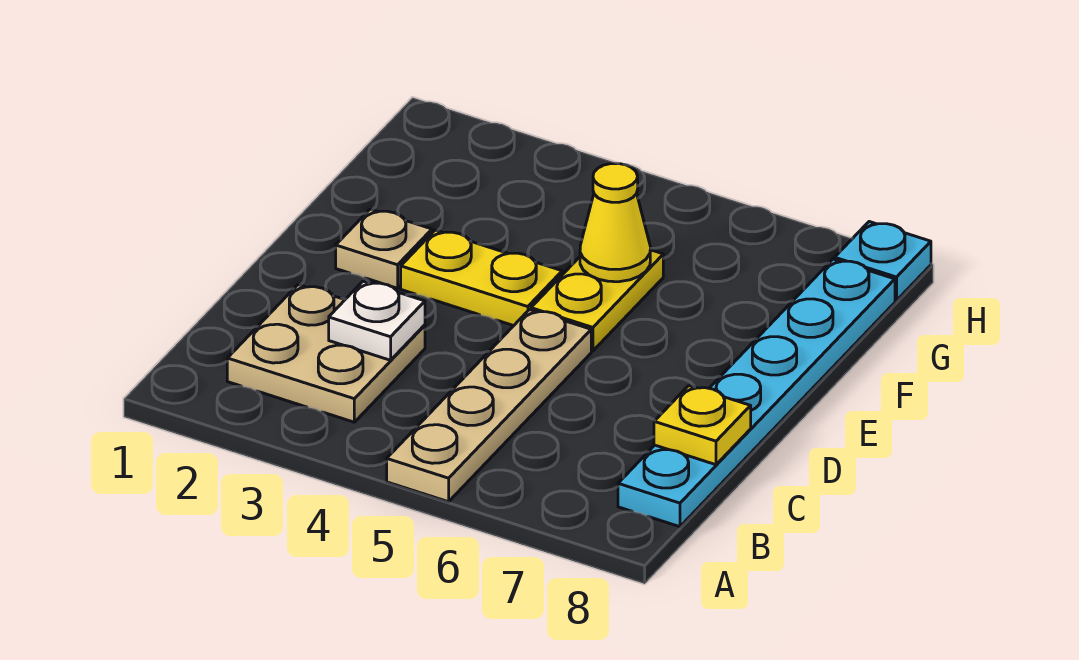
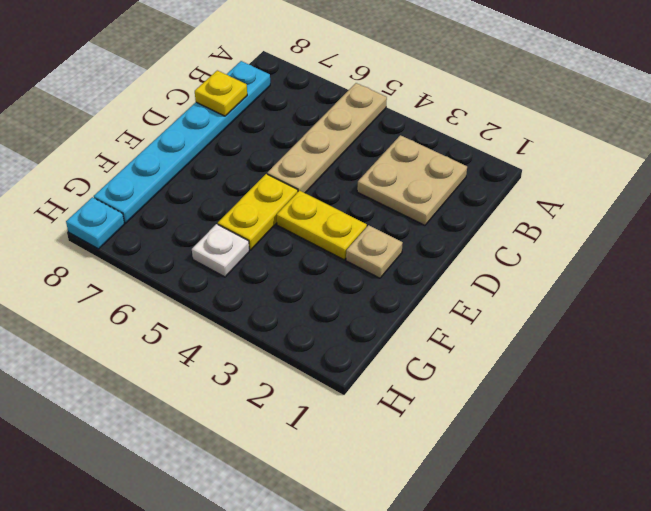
white 1x1 plate [329,281,425,360] -> white 1x1 plate moved to [192,224,249,277]
yellow 1x1 cone [580,164,650,282] -> none

